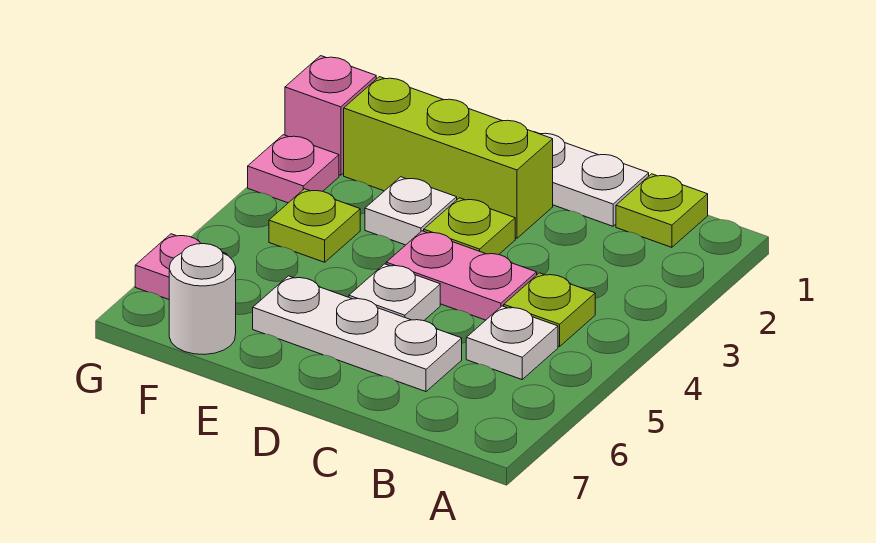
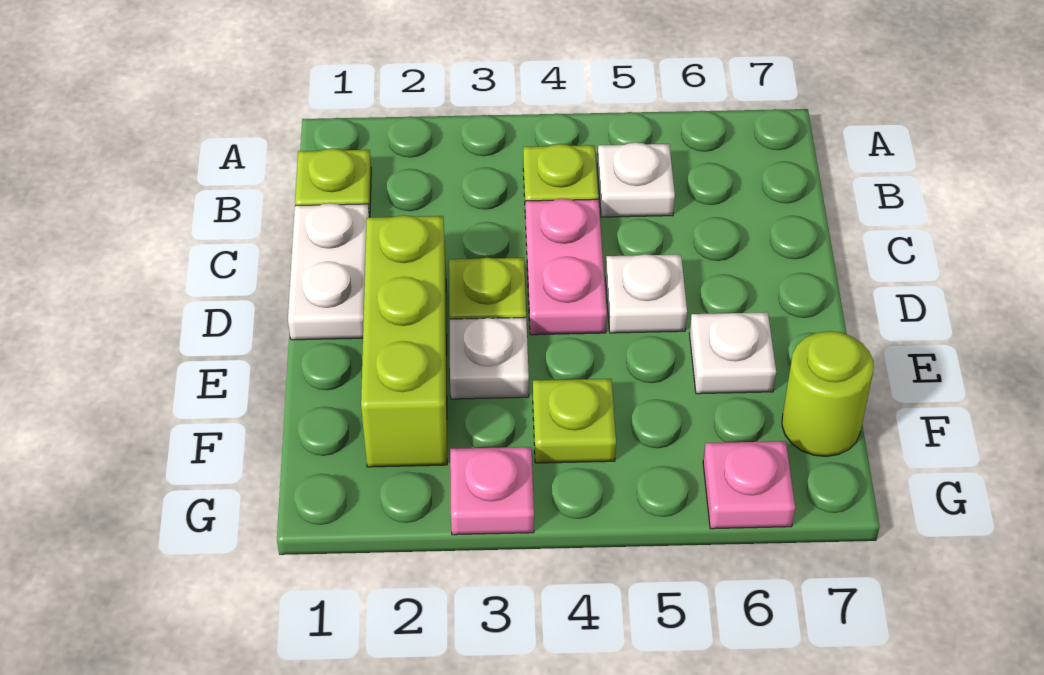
white 1x3 plate [253,276,462,392] -> white 1x1 plate [689,312,776,394]
white 1x1 round brick [169,244,236,355] -> lime 1x1 round brick [782,331,873,456]
pink 1x1 brick [285,56,376,175] -> none

